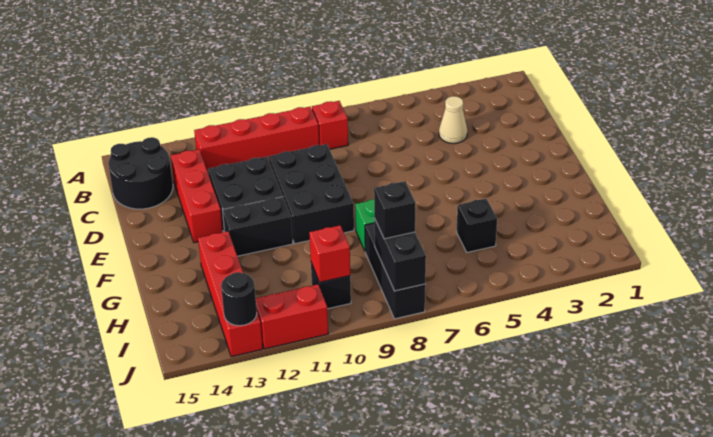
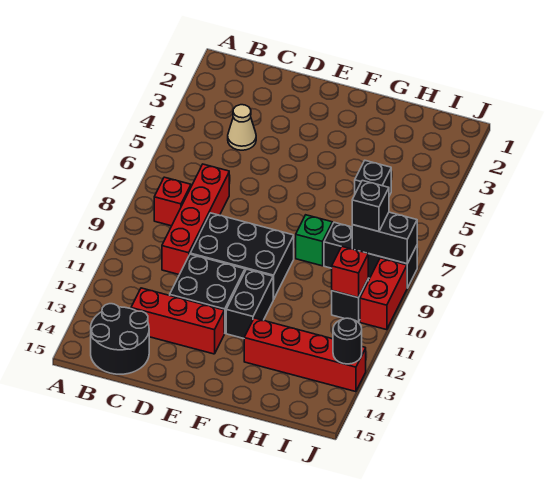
red 1x4 brick [194,107,319,172] -> red 1x4 brick moved to [162,164,229,275]
red 1x2 brick [256,284,328,349] -> red 1x2 brick moved to [360,258,407,330]

